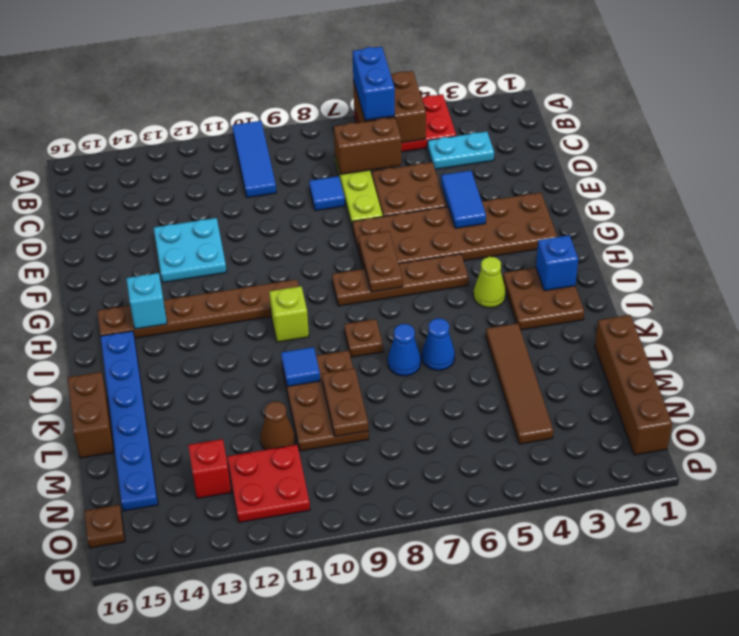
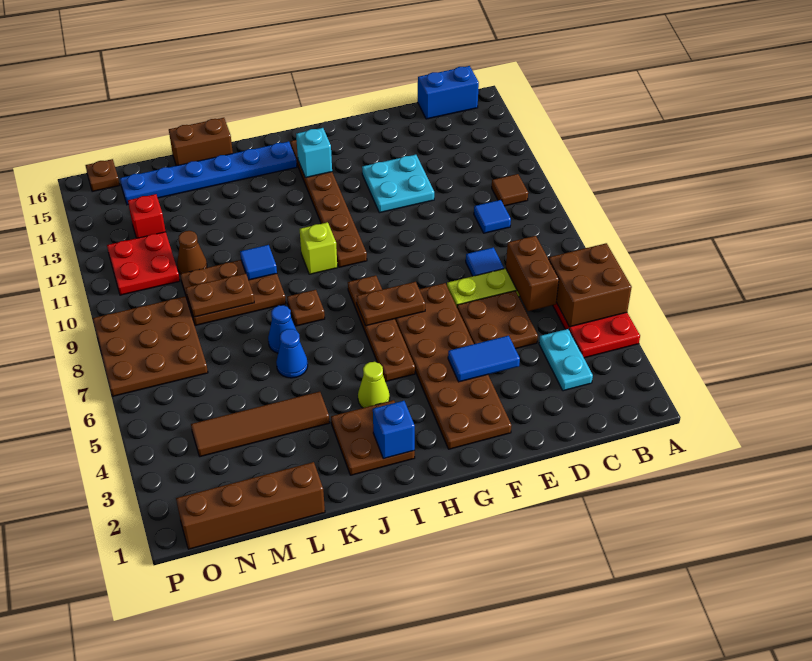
blue 1x2 brick [353,47,395,120] -> blue 1x2 brick moved to [418,66,479,119]
blue 1x3 tile [232,121,276,198] -> blue 1x1 tile [474,200,511,233]
none -> brown 1x1 tile [492,174,528,206]
none -> brown 3x3 plate [93,297,208,396]

